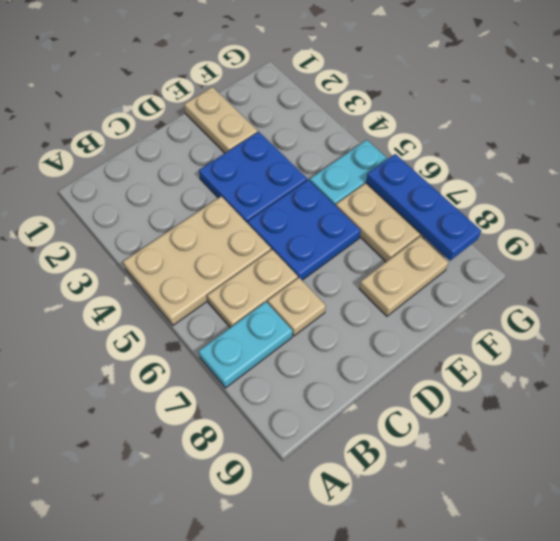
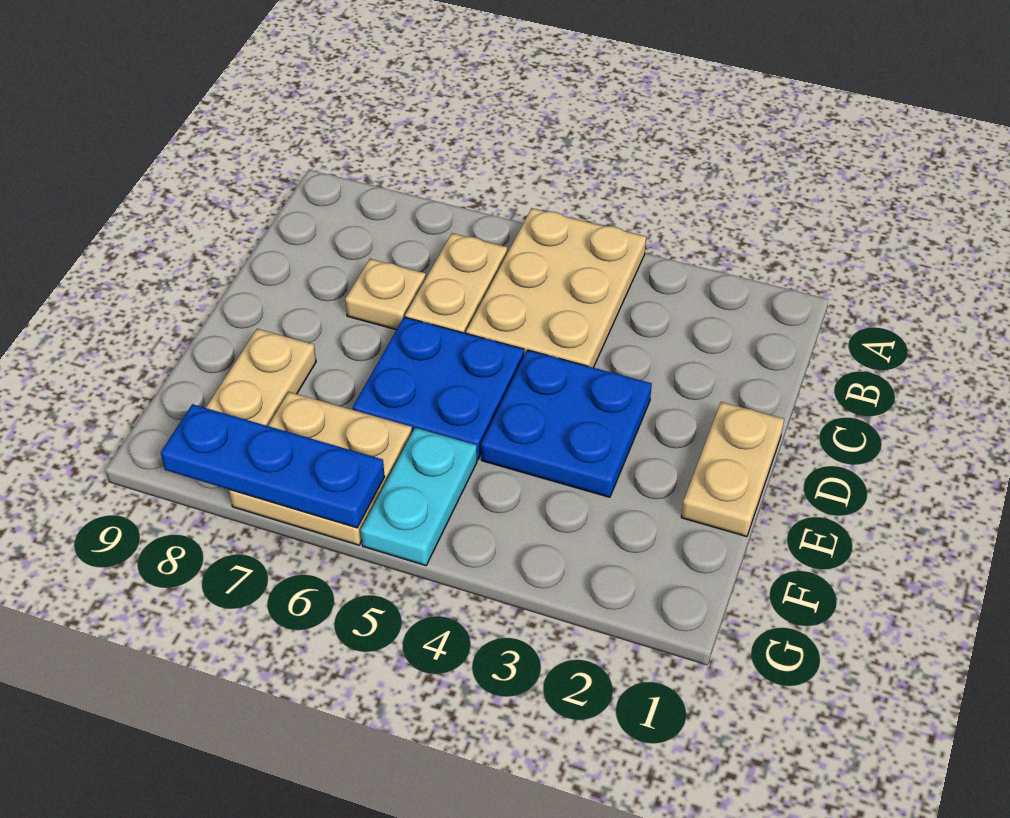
cyan 1x2 plate [199,302,293,388] -> none
tan 1x2 plate [184,87,258,153] -> tan 1x2 plate turned to [681,402,784,537]

